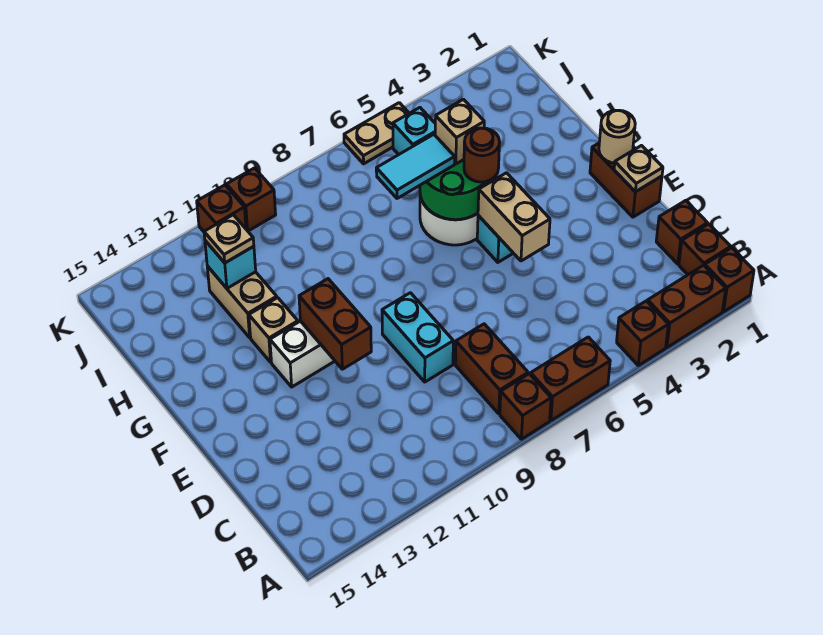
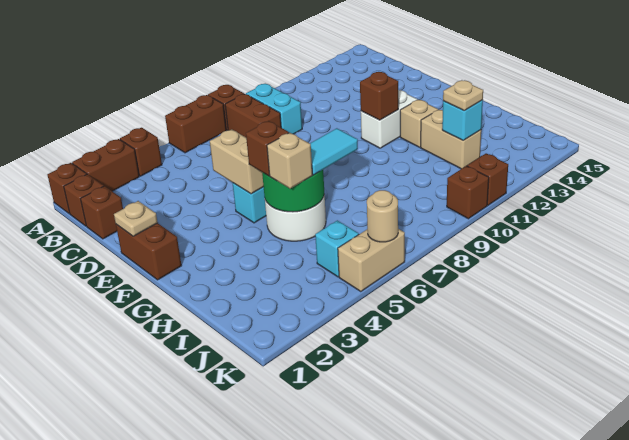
cyan 1x2 brick [382,293,453,382] -> cyan 1x2 brick moved to [246,84,302,134]
brown 1x2 brick [299,279,371,369] -> brown 1x1 brick [360,72,398,120]
tan 1x1 round brick [599,110,635,163] -> tan 1x1 round brick moved to [367,190,398,242]
brown 1x1 round brick [464,128,500,182] -> brown 1x1 brick [246,121,289,176]
tan 1x2 plate [344,103,409,164] -> tan 1x2 brick [338,229,405,292]

